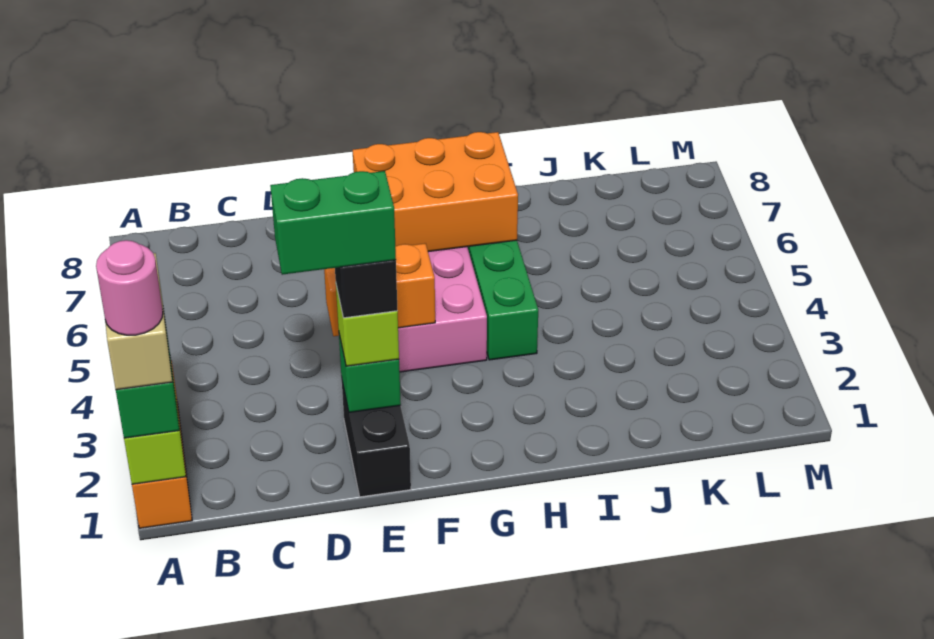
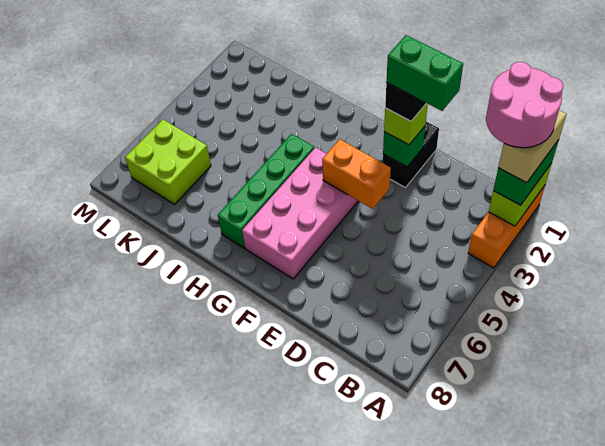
pink 1x1 round brick [96,240,163,335] -> pink 2x2 round brick [486,62,563,148]
orange 2x3 brick [353,132,518,252] -> none
none -> lime 2x2 brick [125,120,211,204]

